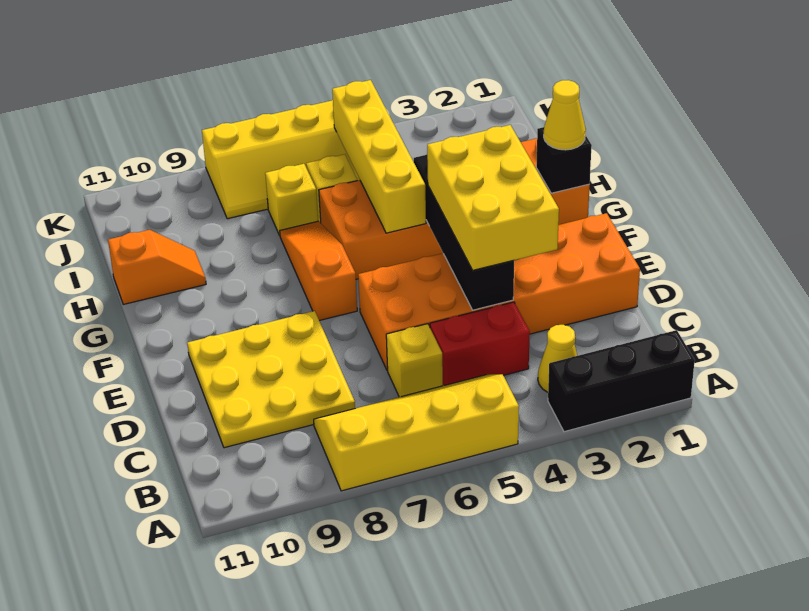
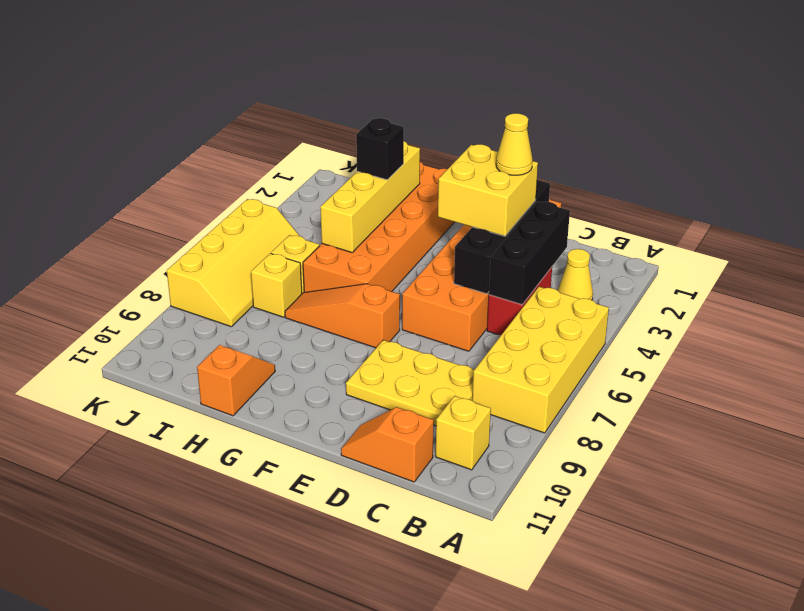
black 1x3 brick [548,330,695,432] -> black 1x3 brick moved to [488,201,570,305]
yellow 2x4 slope [314,374,519,491] -> yellow 2x4 brick [472,287,609,433]
yellow 1x1 brick [386,324,443,397] -> yellow 1x1 brick moved to [436,396,491,470]
yellow 3x3 plate [187,311,355,448] -> yellow 2x3 plate [346,340,474,426]
none -> orange 1x2 slope [341,407,434,482]
yellow 2x3 brick [427,125,559,270] -> yellow 2x2 brick [438,144,538,236]
black 1x4 brick [414,155,514,310] -> black 1x4 brick turned to [454,179,550,294]
black 1x1 brick [536,127,592,193] -> black 1x1 brick moved to [356,118,404,180]
yellow 1x1 cone [544,80,586,150] -> yellow 1x1 cone moved to [496,113,533,175]
yellow 1x4 brick [332,80,426,233] -> yellow 1x4 brick turned to [320,141,420,252]

